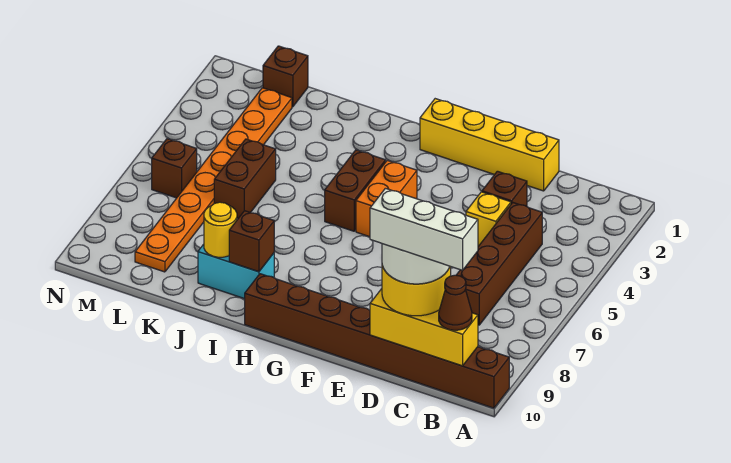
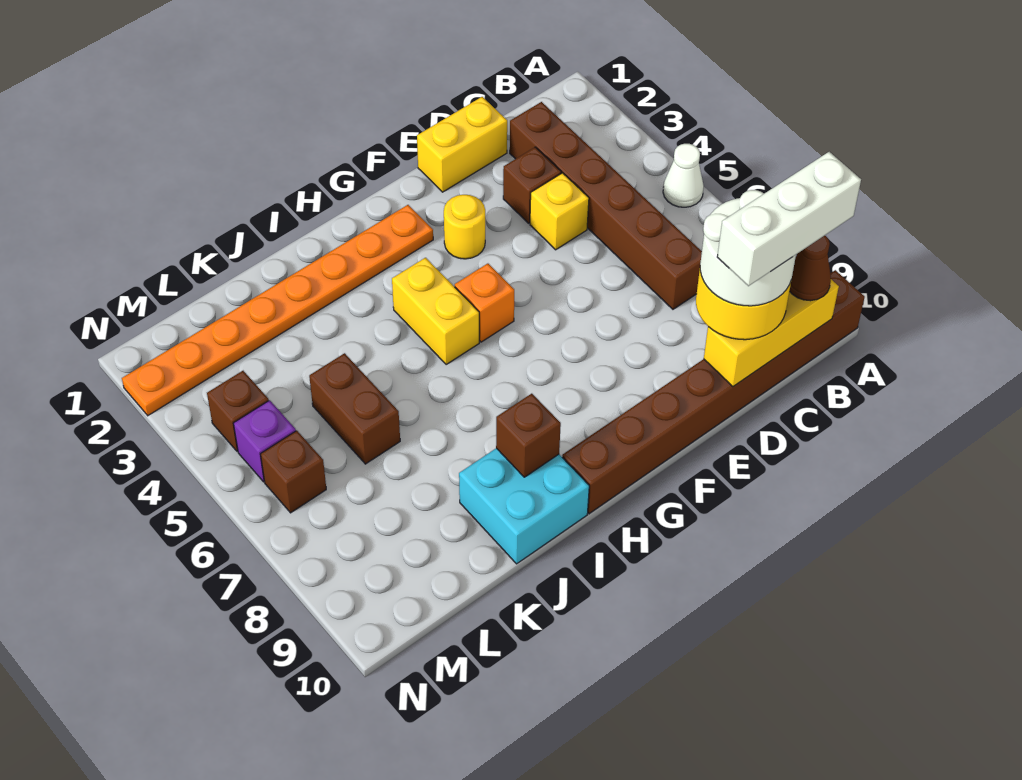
none -> white 1x1 cone [663,144,704,207]
brown 1x4 brick [457,203,542,325] -> brown 1x6 brick [510,102,702,309]
yellow 1x4 brick [420,99,559,191] -> yellow 1x2 brick [417,97,507,192]
orange 1x2 brick [356,160,417,237] -> orange 1x1 brick [455,264,514,342]
brown 1x2 brick [325,150,386,231] -> yellow 1x2 brick [392,258,479,365]
cyan 1x2 brick [198,244,274,299] -> cyan 2x2 brick [459,448,589,564]
yellow 1x1 round brick [204,202,237,257] -> yellow 1x1 round brick moved to [444,195,485,259]
brown 1x1 brick [263,46,308,107] -> brown 1x1 brick moved to [207,371,269,452]
orange 1x8 plate [135,88,292,272] -> orange 1x8 plate turned to [122,205,433,416]
none -> purple 1x1 brick [234,400,296,482]

